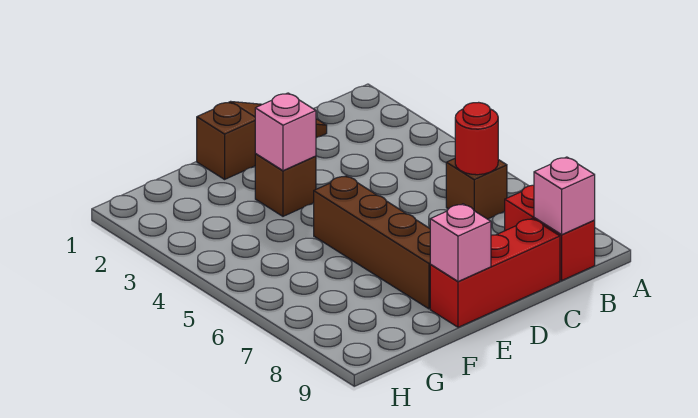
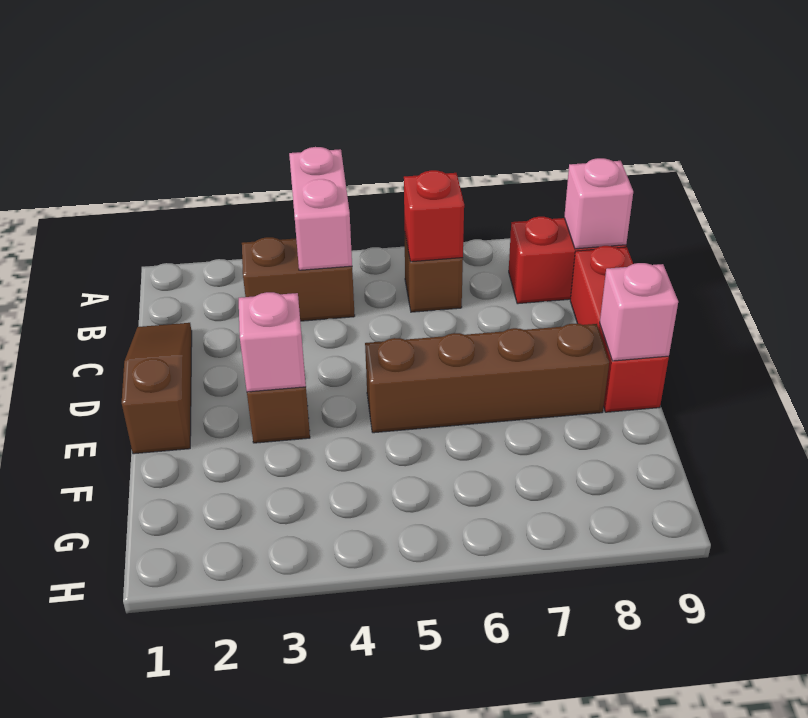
none -> pink 1x2 brick [289,147,352,270]
none -> brown 1x2 brick [242,237,355,321]
red 1x1 round brick [455,102,498,175] -> red 1x1 brick [404,170,464,262]

